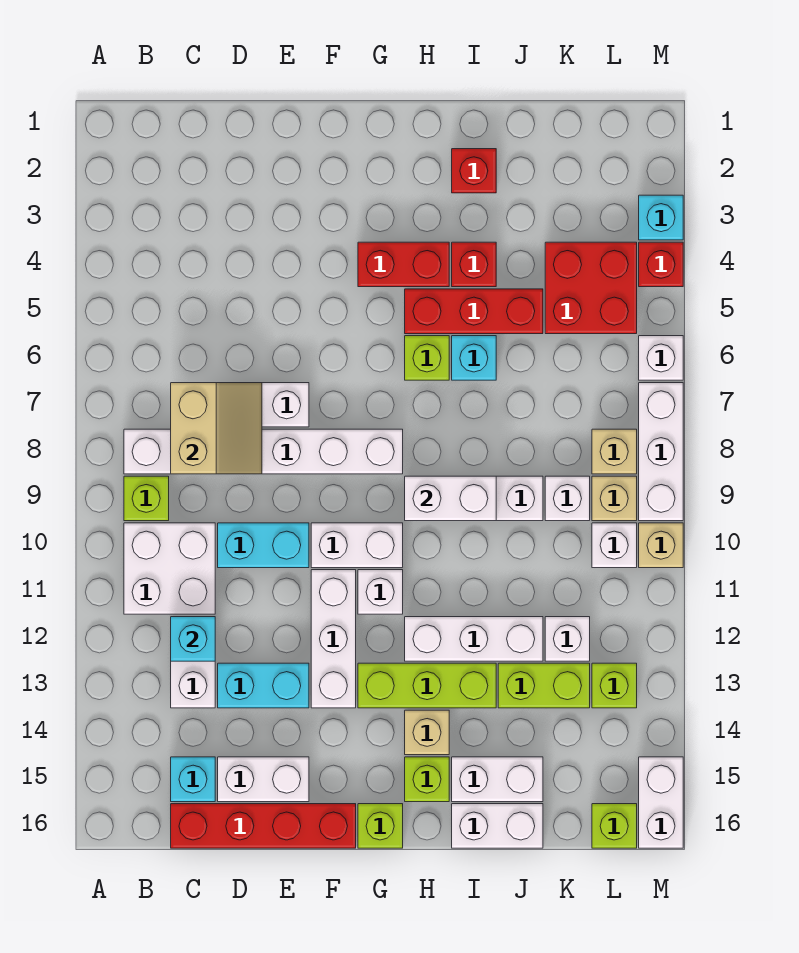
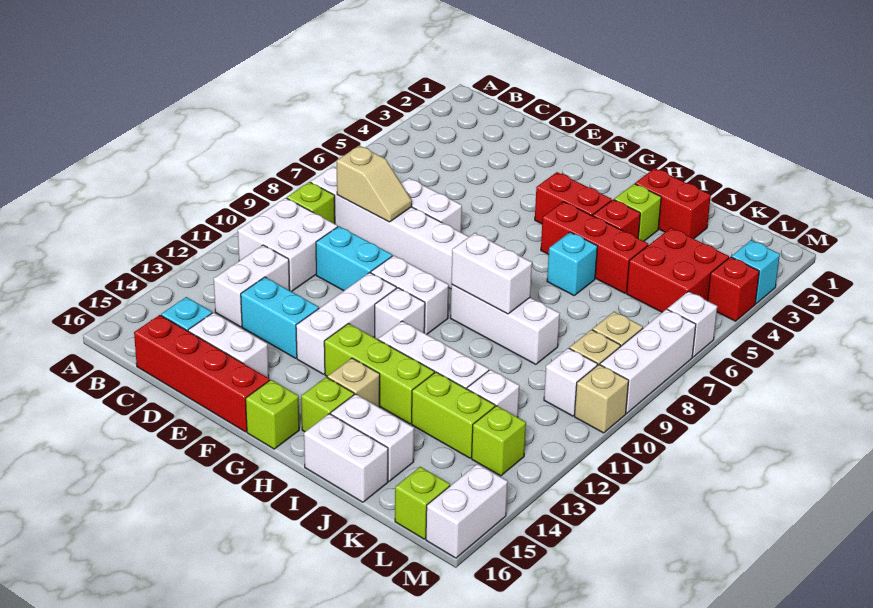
tan 2x2 slope [171,383,262,474] -> tan 1x2 slope [337,146,412,222]
cyan 1x1 brick [171,617,215,661] -> none
lime 1x1 brick [405,336,449,380] -> lime 1x1 brick moved to [614,184,661,241]
red 1x1 brick [452,149,496,193] -> red 1x2 brick [635,168,711,239]
white 1x1 brick [545,476,590,521] -> none

